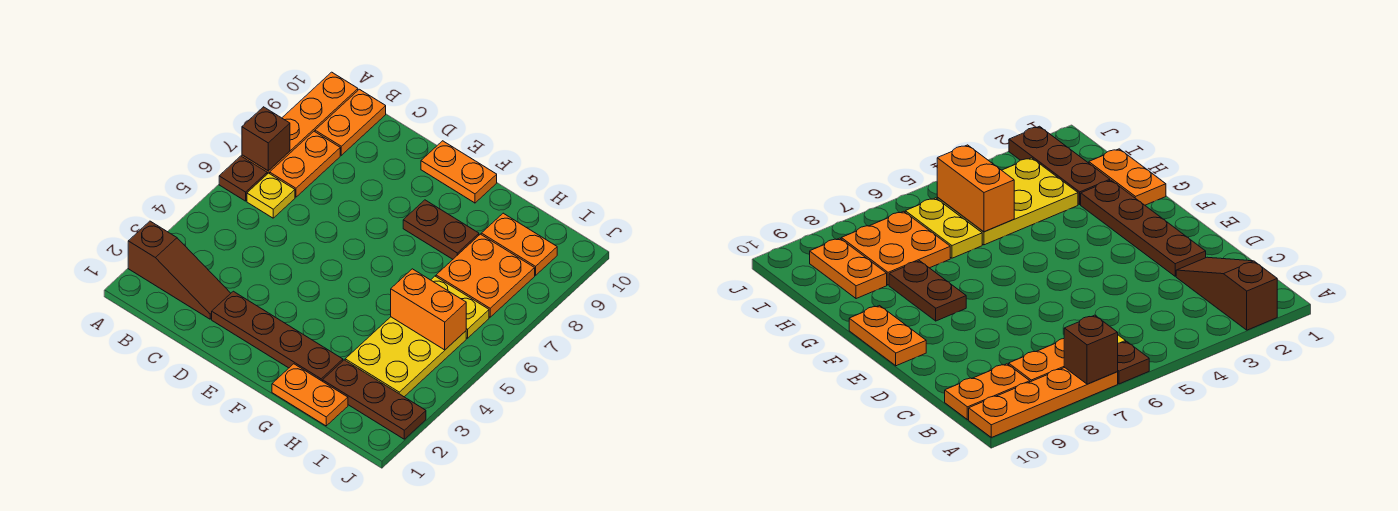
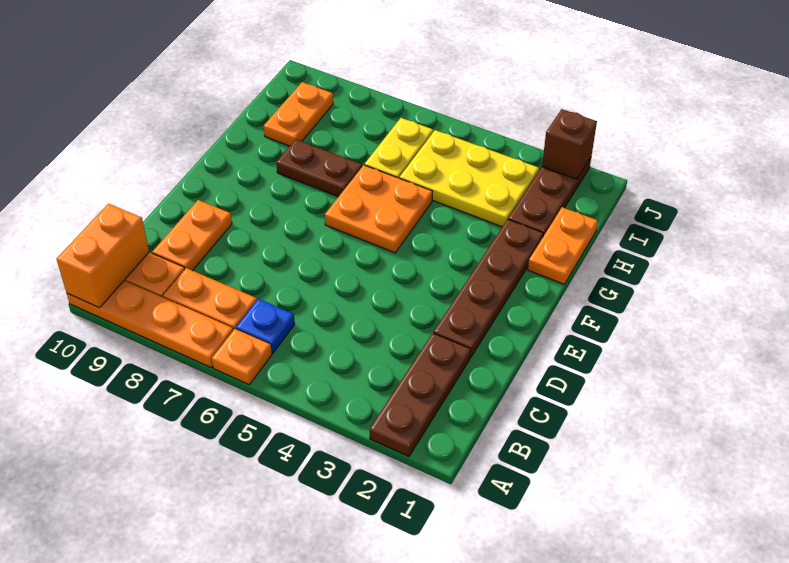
brown 1x3 slope [128,221,231,319] -> brown 1x3 plate [369,333,471,457]
brown 1x1 plate [219,156,267,201] -> orange 1x1 plate [212,329,272,384]
brown 1x1 brick [242,107,290,171] -> brown 1x1 brick moved to [542,109,597,179]
yellow 1x1 plate [247,173,295,218] -> blue 1x1 plate [236,299,295,353]
orange 1x2 plate [421,141,497,203] -> orange 1x2 plate moved to [152,200,232,271]
brown 1x2 plate [403,200,479,259] -> brown 1x2 plate turned to [276,139,362,197]
orange 1x2 brick [391,269,466,350] -> orange 1x2 brick moved to [56,204,149,308]
orange 2x2 plate [436,234,535,317] -> orange 2x2 plate moved to [325,165,433,253]

